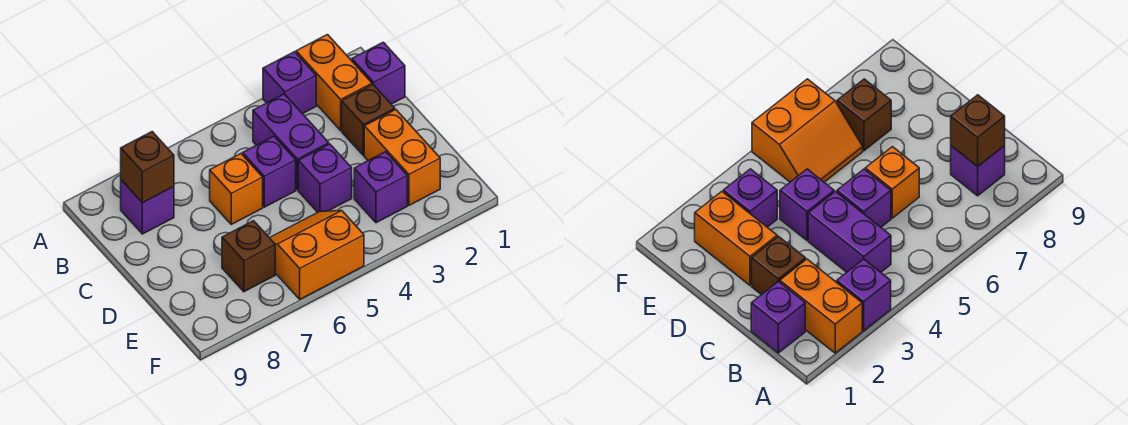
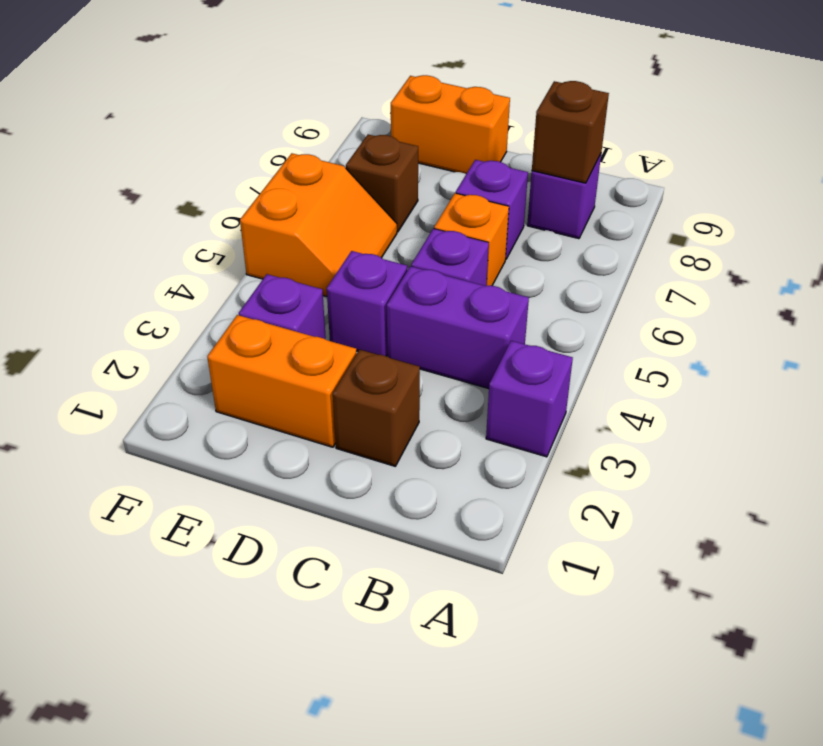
orange 1x2 brick [296,35,372,130] -> orange 1x2 brick moved to [391,75,510,174]
purple 1x1 brick [352,42,405,104] -> purple 1x1 brick moved to [456,160,528,259]

